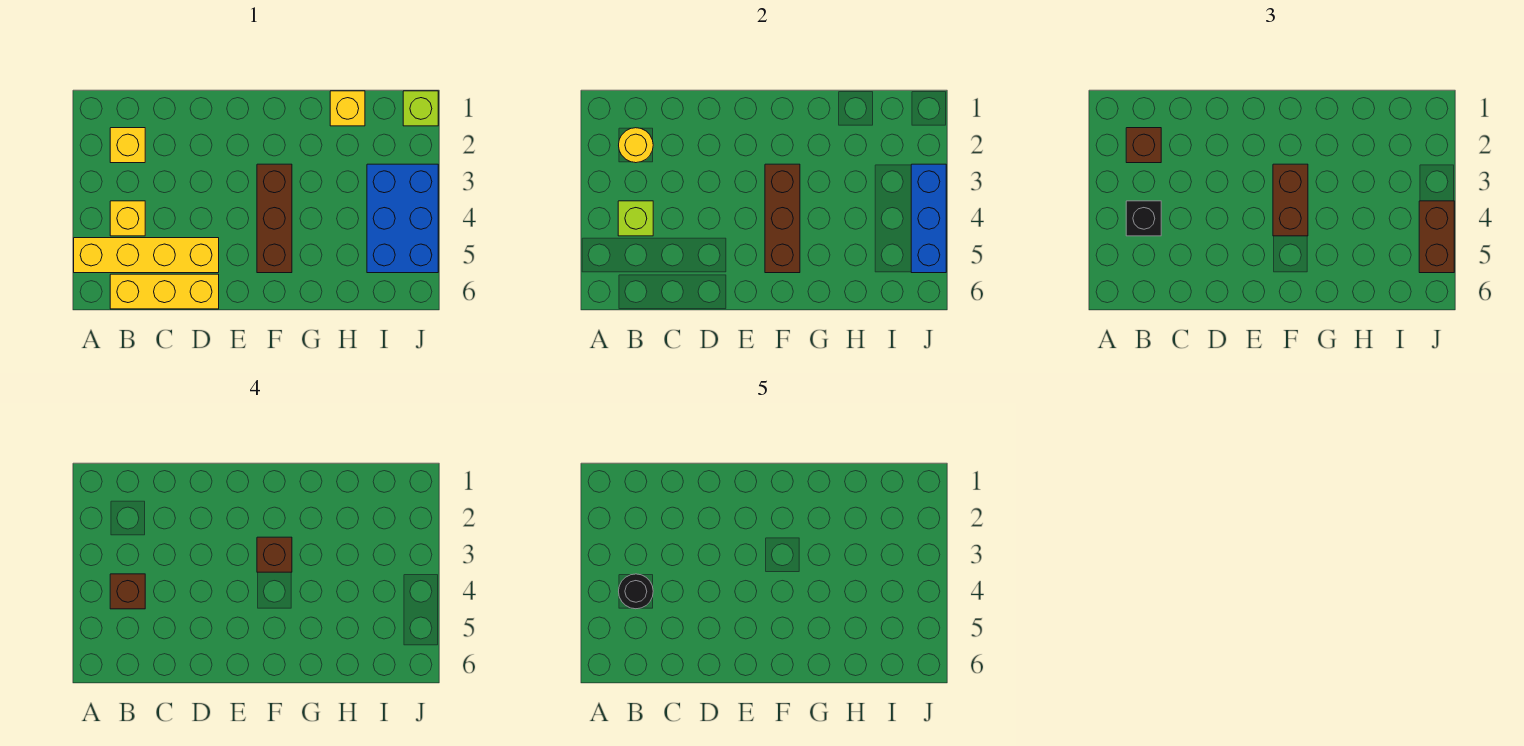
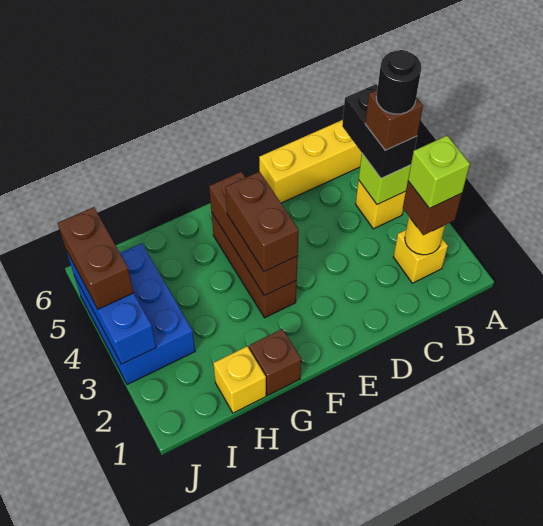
yellow 1x4 brick [74,238,219,273] -> none
black 1x1 brick [1126,201,1161,236] -> black 1x2 brick [342,84,417,178]
brown 1x1 brick [257,537,292,572] -> brown 1x1 brick moved to [249,329,301,395]
lime 1x1 brick [403,91,438,126] -> lime 1x1 brick moved to [408,136,470,209]

